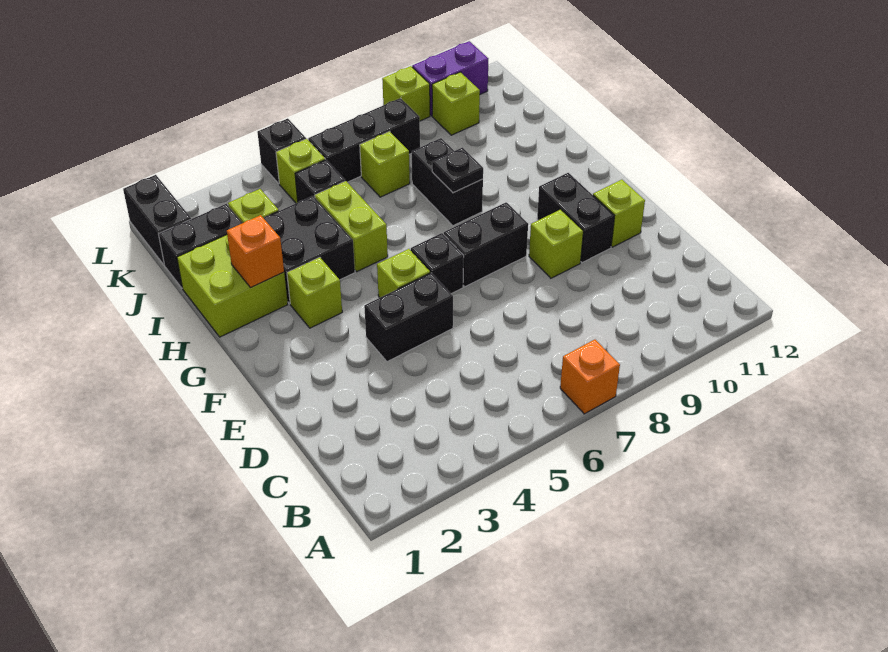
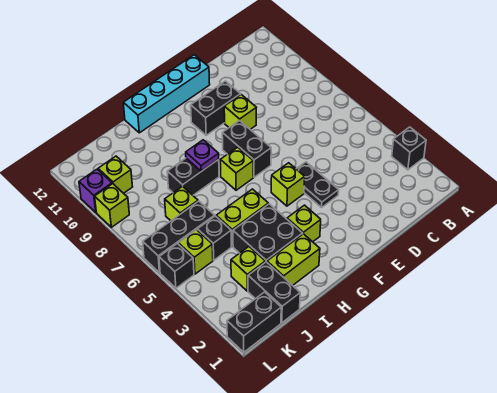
orange 1x1 brick [560,340,620,414] -> none
black 1x2 brick [364,273,453,362] -> black 1x2 plate [297,162,339,207]
lime 1x1 brick [593,180,645,247] -> lime 1x1 brick moved to [220,147,253,190]
none -> cyan 1x4 brick [123,55,210,133]
black 1x1 brick [411,233,464,294] -> black 1x1 brick moved to [392,127,426,170]
lime 2x2 brick [177,235,288,337] -> lime 1x2 brick [267,234,320,286]
orange 1x1 brick [227,215,284,288] -> none
black 1x1 plate [432,148,483,193] -> purple 1x1 plate [186,140,219,171]
black 1x3 brick [308,98,420,182] -> black 1x3 brick turned to [143,201,215,273]
purple 1x2 brick [412,41,488,116] -> purple 1x1 brick [79,169,112,212]

